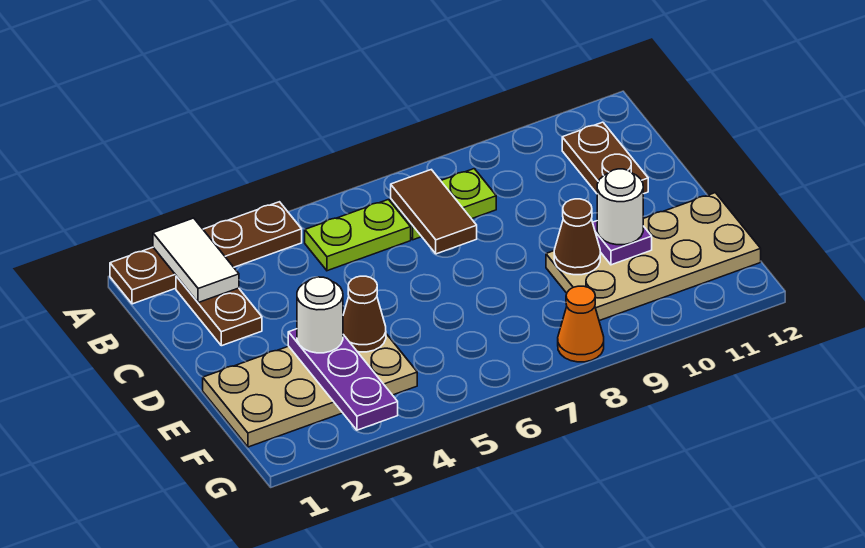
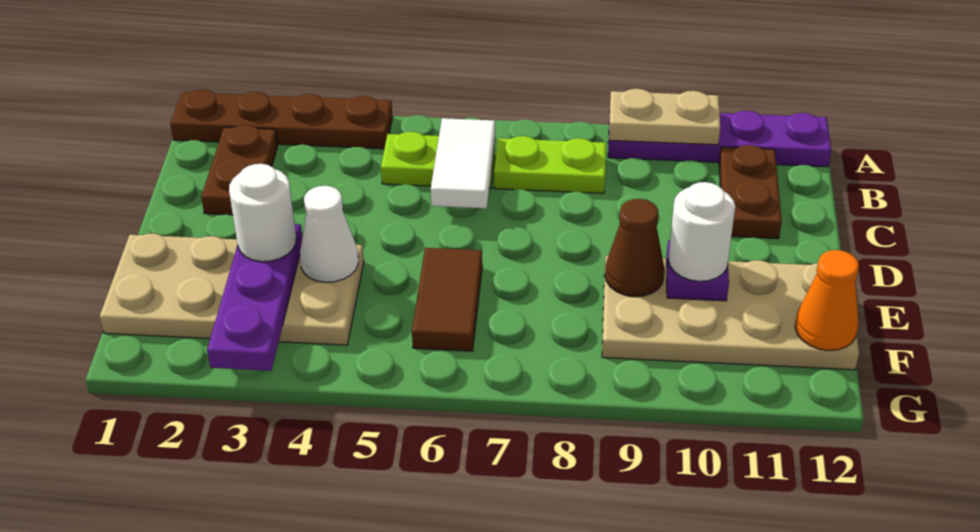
white 1x2 tile [153,218,239,303] -> white 1x2 tile moved to [431,118,495,208]
none -> purple 1x4 plate [608,111,831,167]
none -> tan 1x2 plate [609,89,720,145]
brown 1x2 tile [391,170,477,254] -> brown 1x2 tile moved to [412,248,482,351]
brown 1x1 cone [343,276,386,352] -> white 1x1 cone [300,186,358,282]
orange 1x1 cone [558,286,604,362] -> orange 1x1 cone moved to [795,250,859,351]

